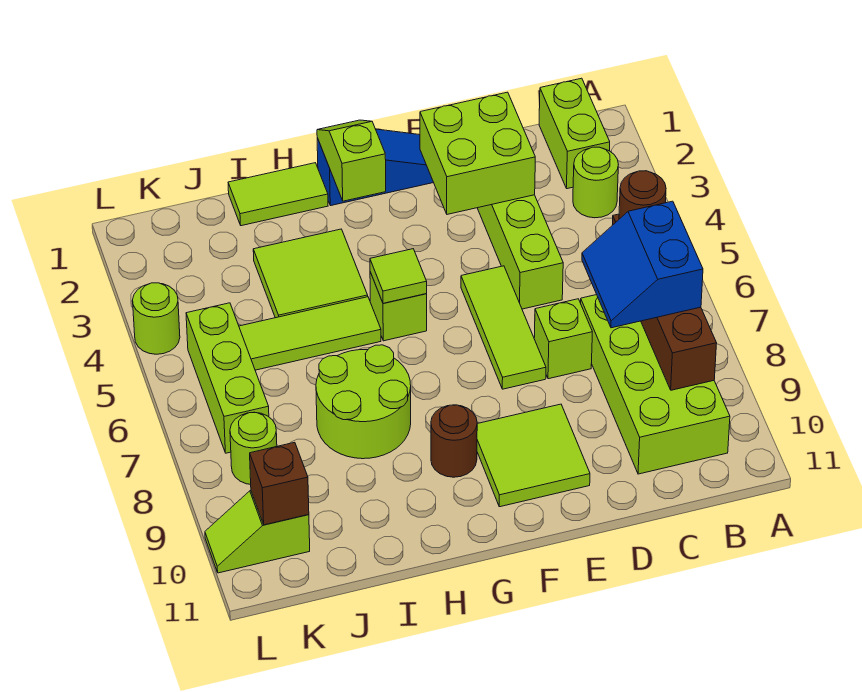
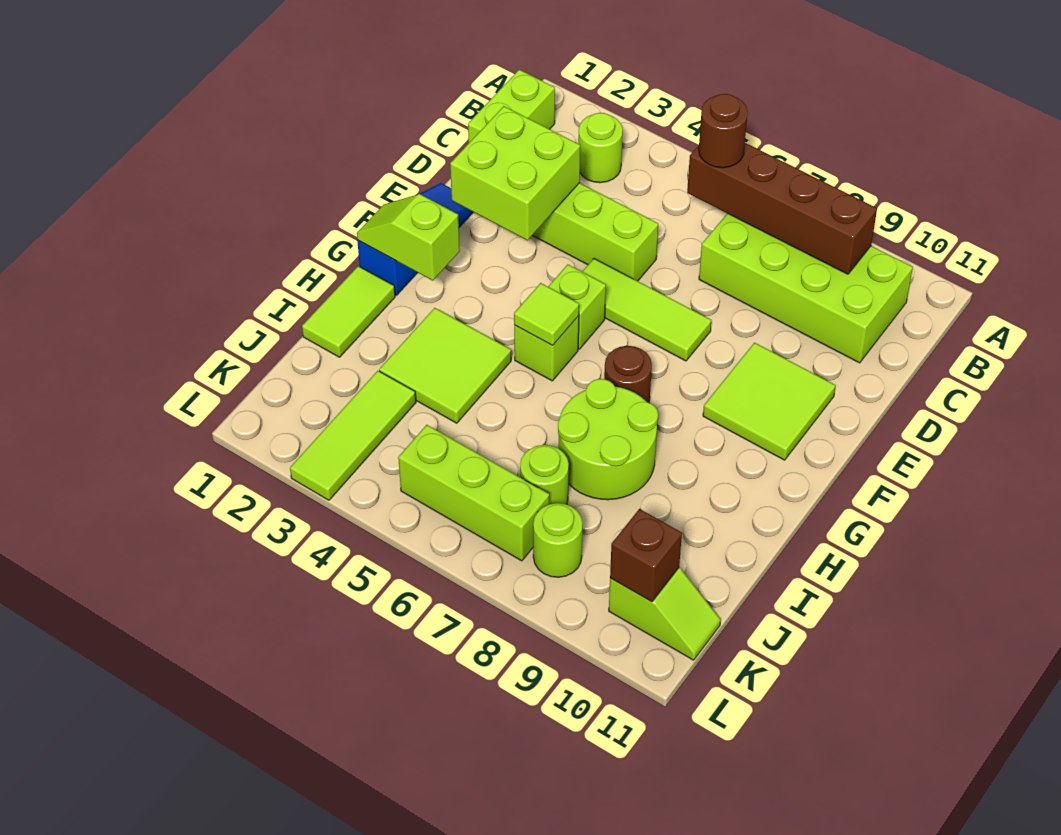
lime 1x2 brick [539,78,610,189] -> lime 1x2 brick turned to [468,70,555,143]
blue 2x2 slope [582,201,703,328] -> none
lime 1x1 brick [534,299,592,379] -> lime 1x1 brick moved to [548,265,606,349]
brown 1x1 round brick [431,405,477,477] -> brown 1x1 round brick moved to [604,346,652,403]
lime 1x3 tile [239,297,381,370] -> lime 1x3 tile moved to [290,371,416,500]
lime 1x2 slope [205,491,310,573] -> lime 1x2 slope turned to [609,568,721,660]
lime 1x1 round brick [133,283,180,354] -> lime 1x1 round brick moved to [520,445,569,505]

